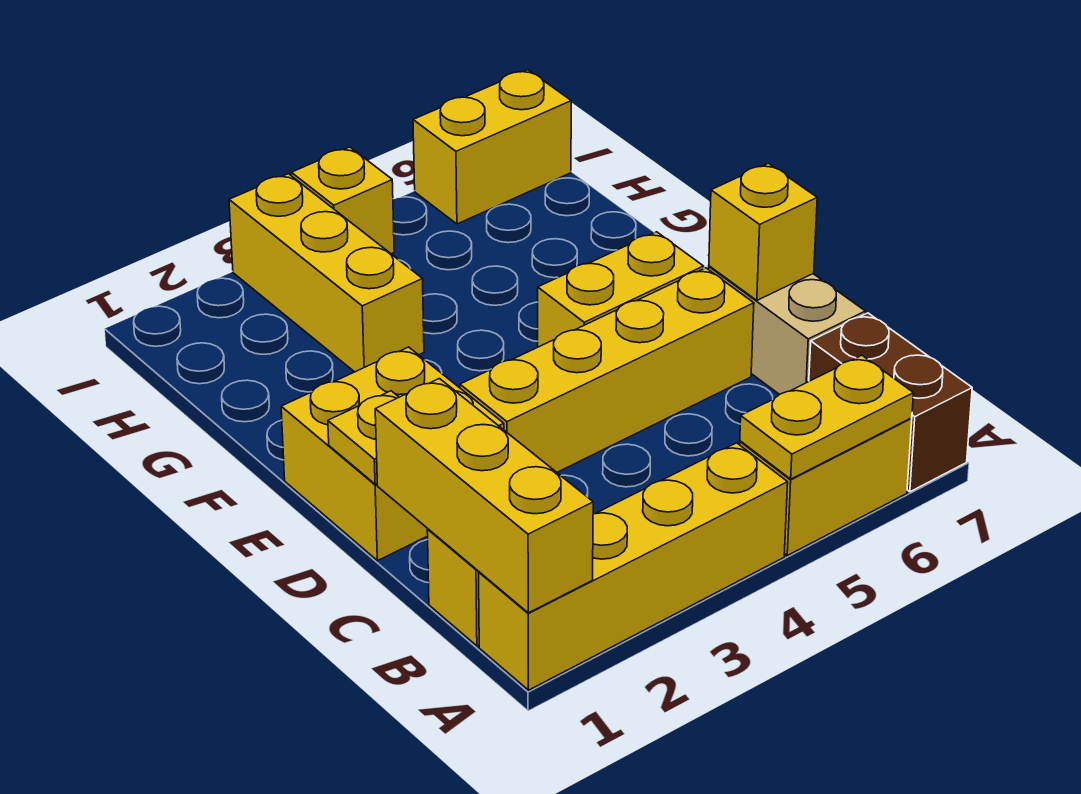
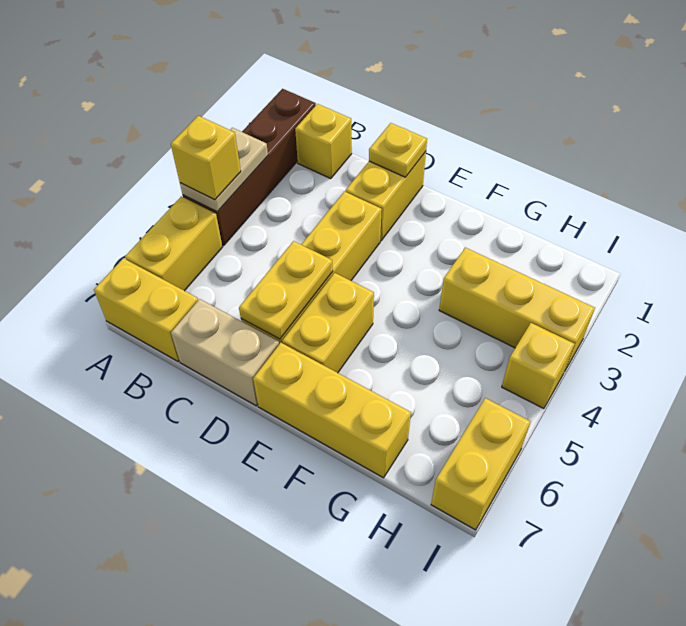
yellow 1x4 brick [479,443,788,690] -> brown 1x4 brick [183,89,316,246]
yellow 1x3 brick [375,379,593,613] -> yellow 1x3 brick moved to [253,343,411,478]
none -> tan 1x2 plate [180,128,268,212]
yellow 1x2 plate [740,355,914,479] -> yellow 1x2 plate moved to [239,241,333,339]
brown 1x2 brick [809,313,972,492] -> yellow 1x2 brick [94,258,198,362]
yellow 2x2 brick [281,347,504,561] -> yellow 1x2 brick [346,152,426,241]
yellow 1x1 brick [709,163,817,300] -> yellow 1x1 brick moved to [171,116,241,200]

